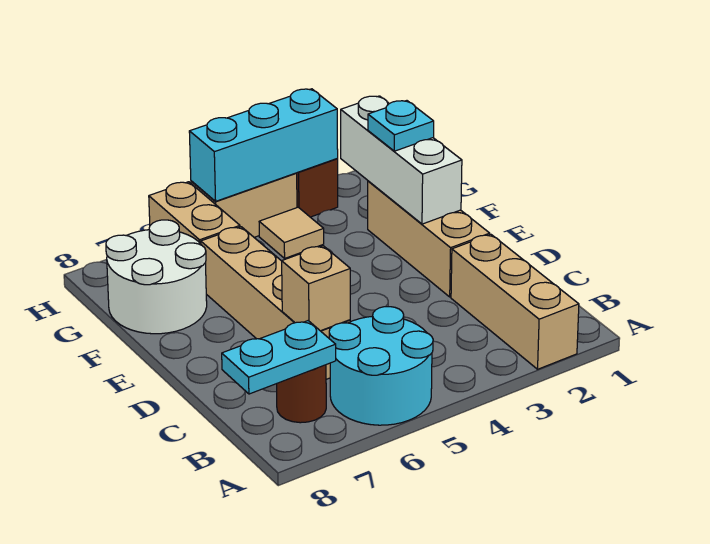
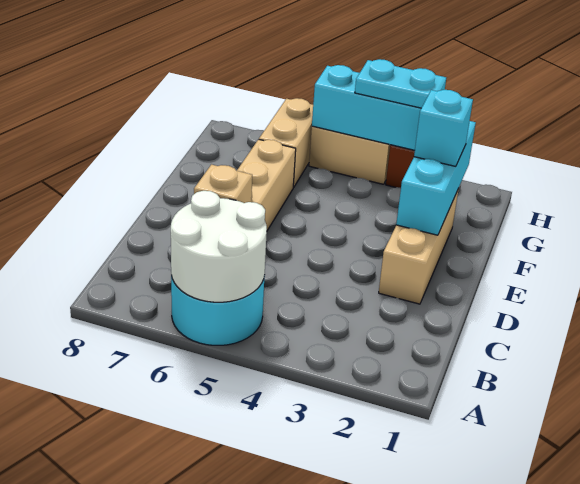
tan 1x3 brick [451,234,579,369] -> none
brown 1x1 round brick [277,365,326,423] -> none
cyan 1x2 plate [222,321,336,394] -> cyan 1x2 plate moved to [355,59,446,108]
white 1x3 brick [341,96,462,224] -> cyan 1x3 brick [396,121,476,235]
cyan 1x1 plate [368,101,434,151] -> cyan 1x1 brick [414,90,473,167]
white 2x2 round brick [106,220,207,334] -> white 2x2 round brick moved to [171,191,267,302]
tan 1x1 tile [259,207,324,258] -> none

